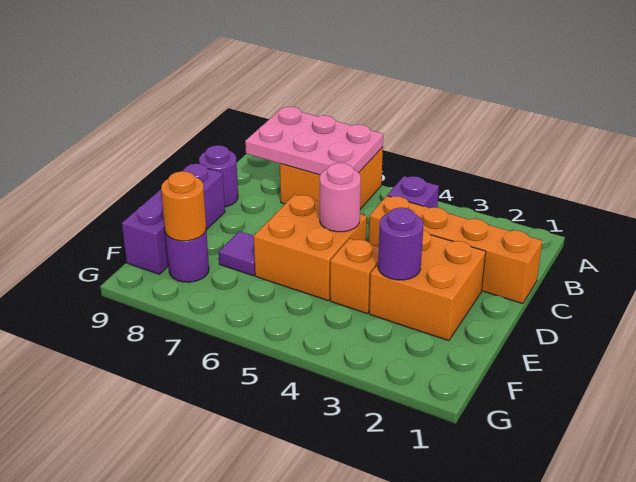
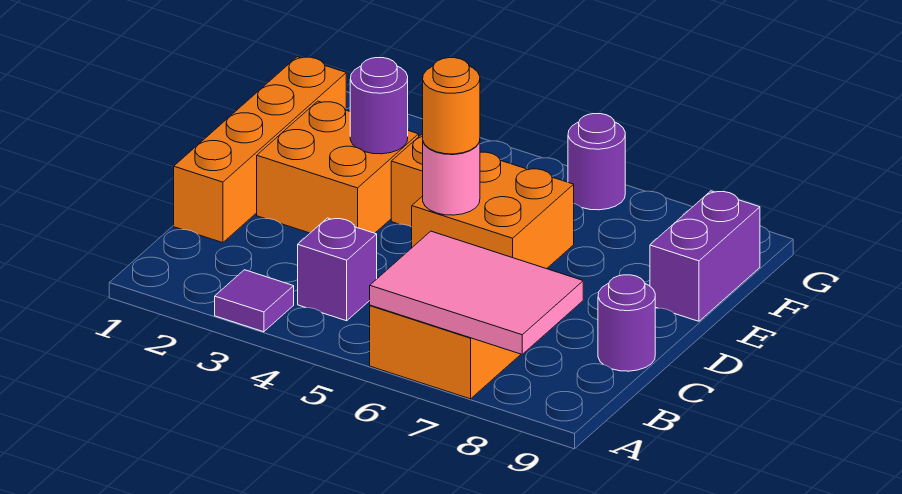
pink 2x3 plate [245,107,383,175] -> pink 2x3 tile [370,231,583,354]
orange 1x4 brick [369,196,542,304] -> orange 1x4 brick turned to [174,57,346,243]
purple 1x3 brick [122,164,225,274] -> purple 1x2 brick [650,191,760,321]
purple 1x1 tile [219,231,255,276] -> purple 1x1 tile moved to [215,270,294,332]
purple 1x1 round brick [165,231,209,282] -> purple 1x1 round brick moved to [568,114,625,210]
orange 1x1 round brick [161,171,206,241] -> orange 1x1 round brick moved to [423,58,480,154]

